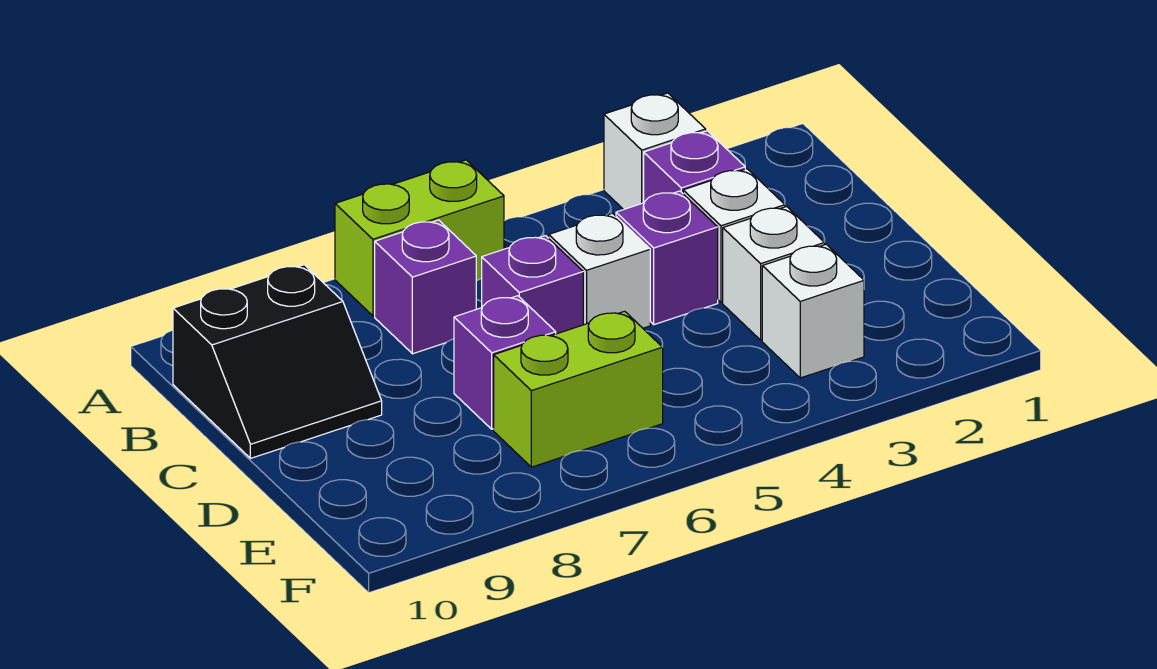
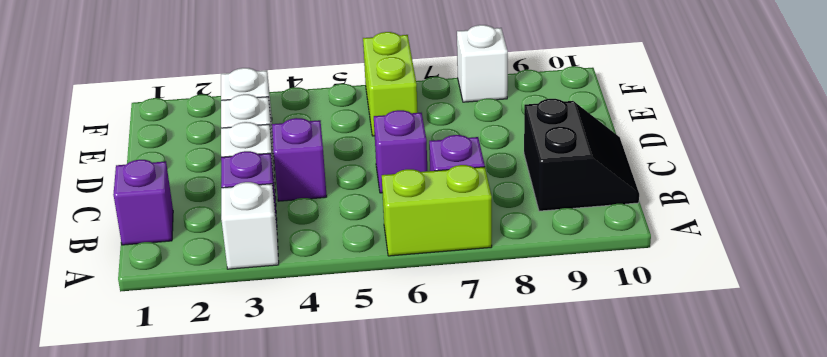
black 2x2 slope [173,265,382,458] -> black 2x2 slope turned to [524,99,639,211]
white 1x1 brick [549,213,650,328] -> white 1x1 brick moved to [457,25,508,102]
purple 1x1 brick [454,296,556,429] -> purple 1x1 brick moved to [113,160,173,245]
lime 1x2 brick [494,311,663,467] -> lime 1x2 brick turned to [363,32,418,136]

